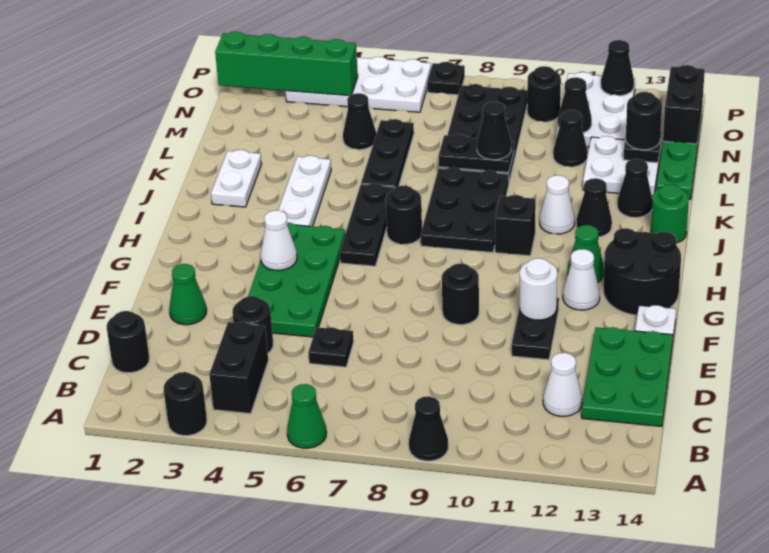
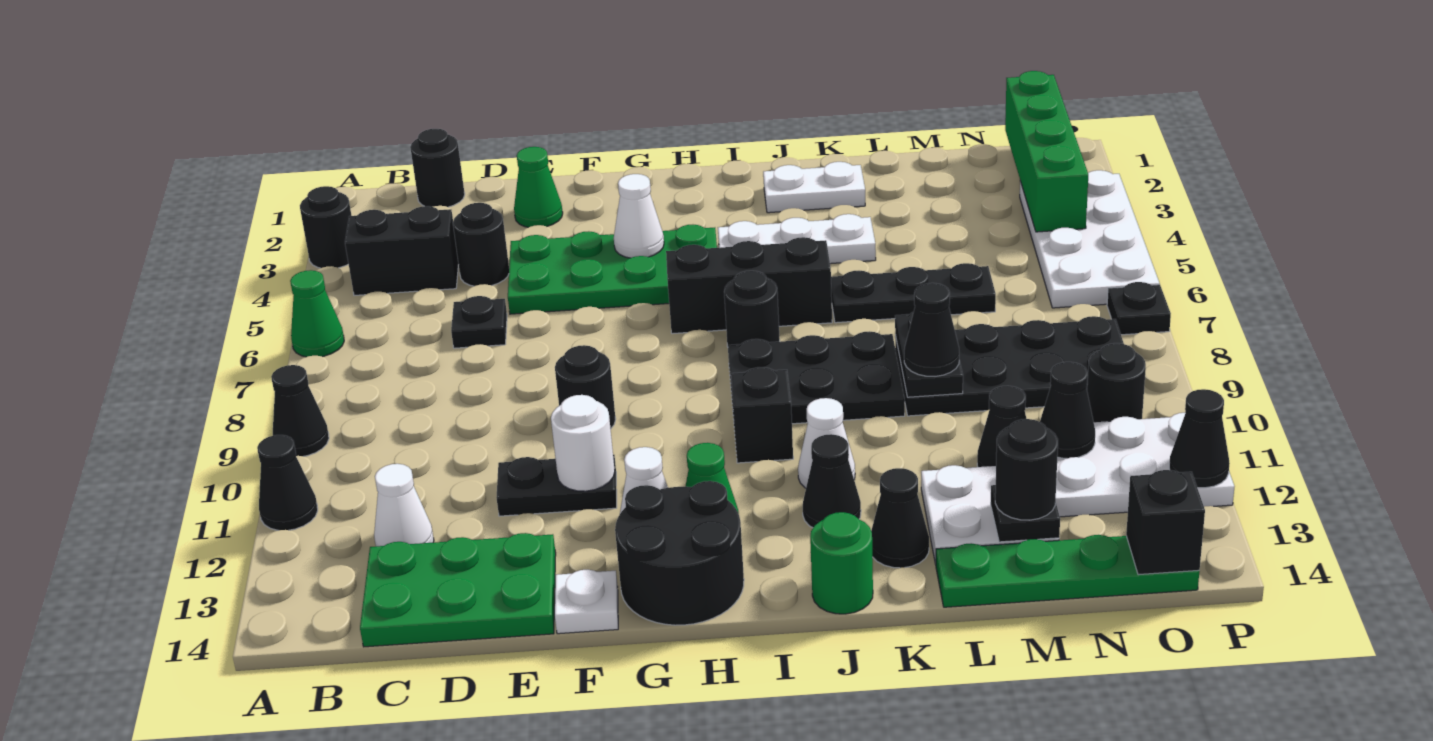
black 1x3 plate [340,183,395,266] -> black 1x3 brick [666,237,832,334]
black 1x1 cone [343,93,376,150] -> black 1x1 cone moved to [257,435,318,530]
black 1x2 brick [663,65,705,144] -> black 1x1 brick [1126,470,1205,575]

